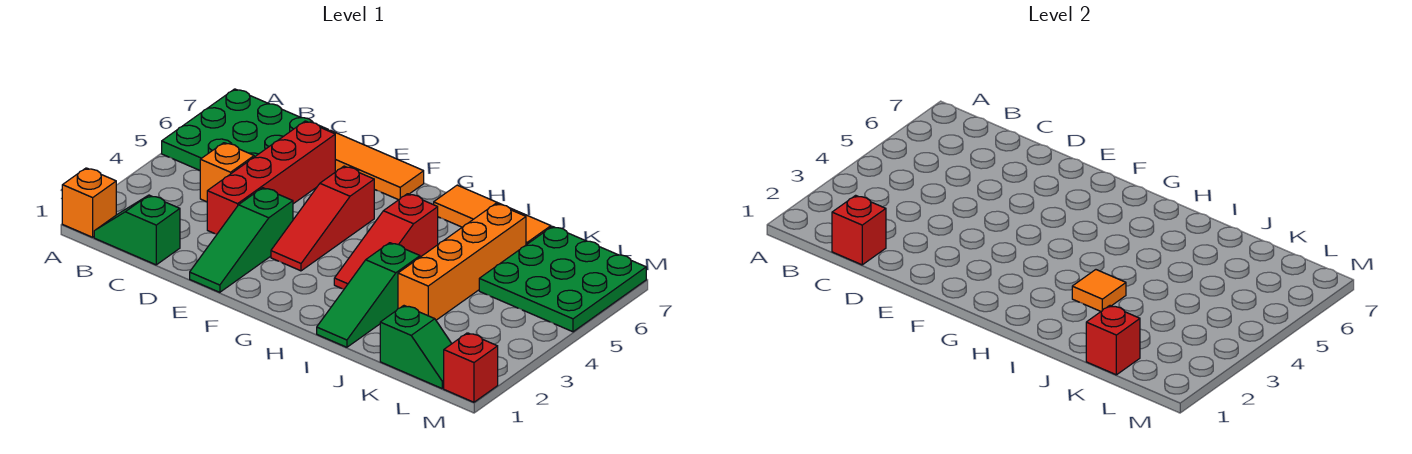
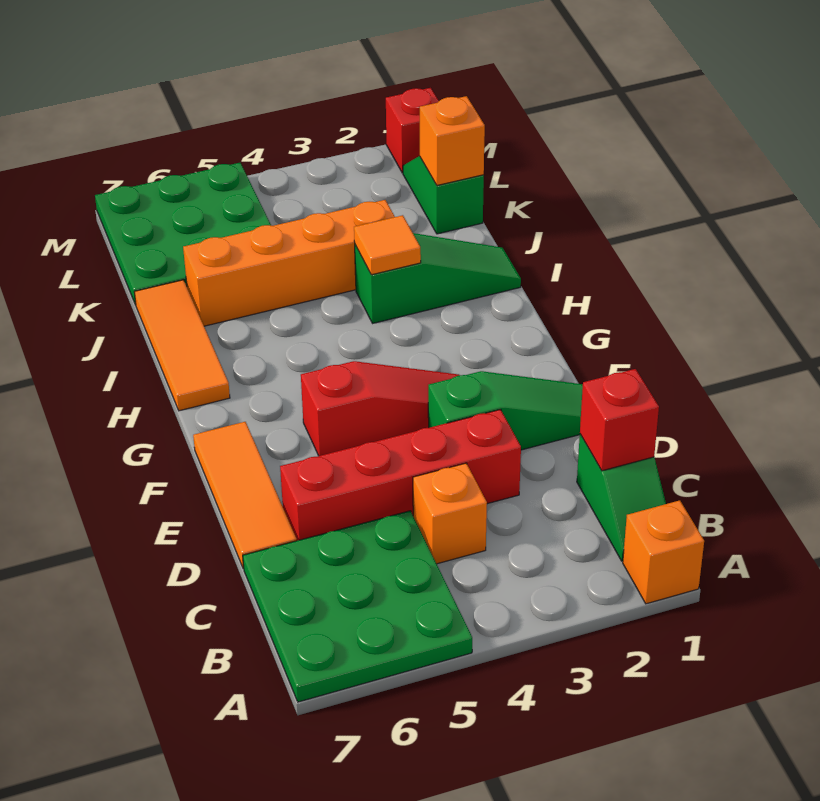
red 1x3 slope [334,194,438,289] -> none
red 1x1 brick [1086,306,1140,375] -> orange 1x1 brick [420,96,485,185]

